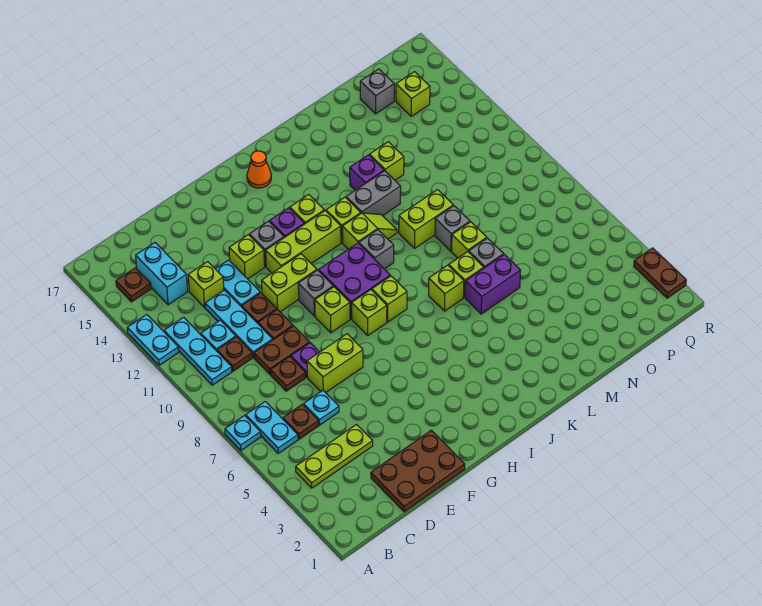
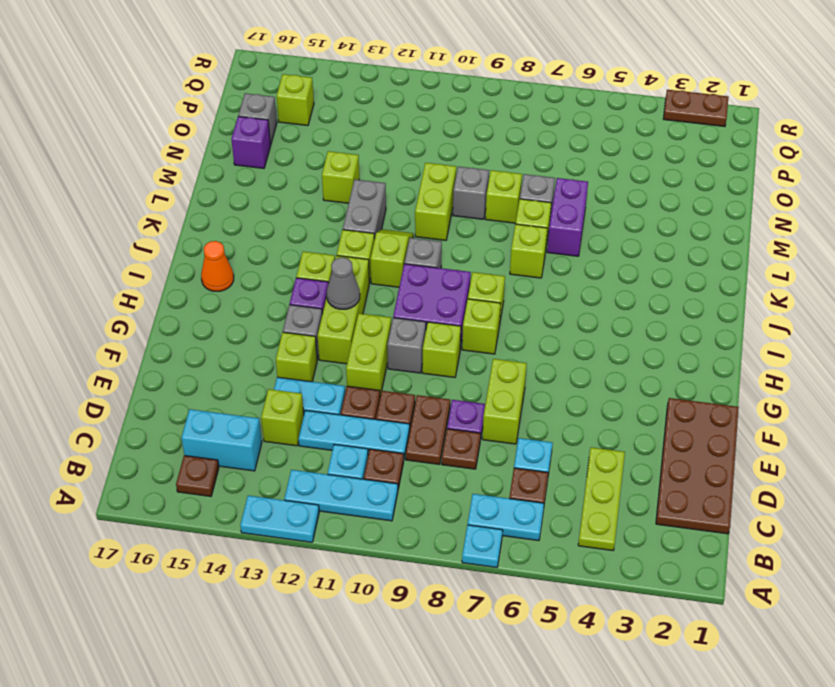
brown 2x3 plate [371,430,465,512] -> brown 2x4 plate [656,398,739,534]
none -> grey 1x1 cone [327,257,360,309]
purple 1x1 brick [350,155,384,190] -> purple 1x1 brick moved to [231,116,270,168]

